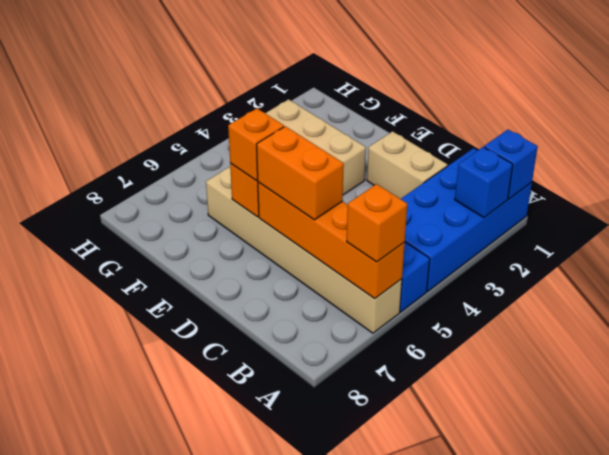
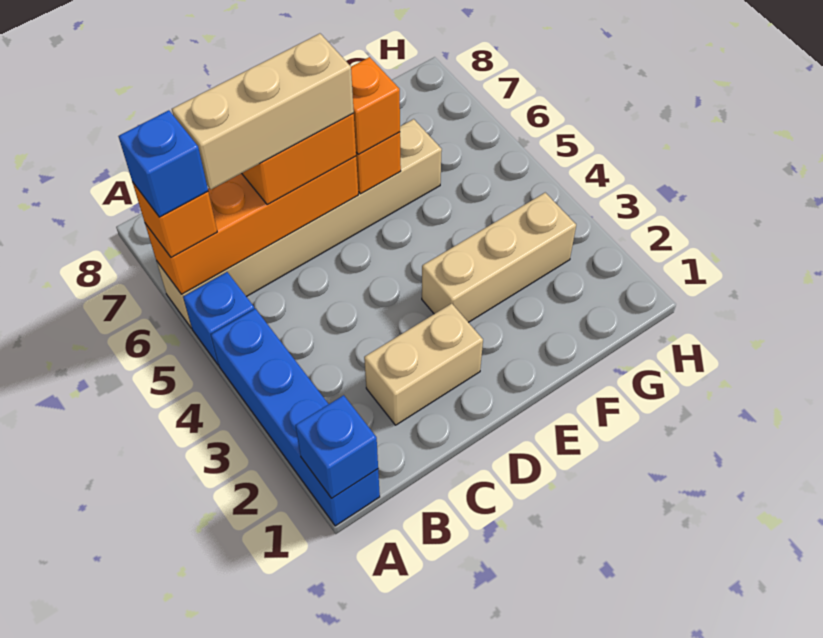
blue 2x4 brick [401,148,532,291] -> blue 1x4 brick [211,309,380,526]
blue 1x1 brick [455,147,513,218] -> blue 1x1 brick moved to [119,110,208,217]
none -> tan 1x3 brick [172,34,354,189]

